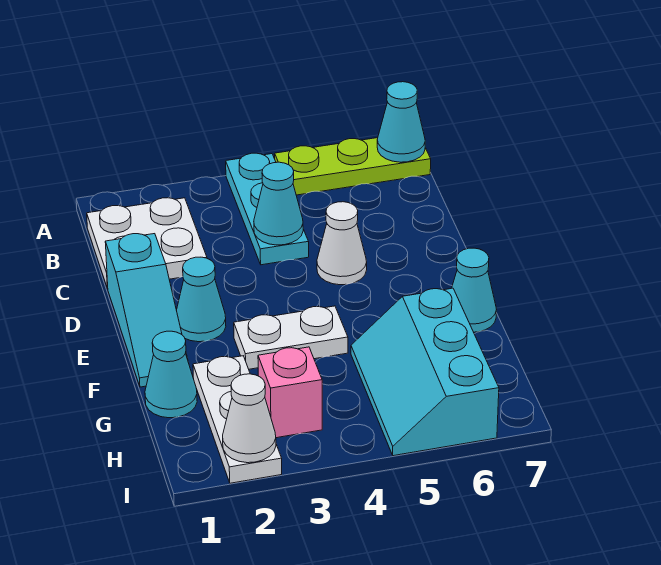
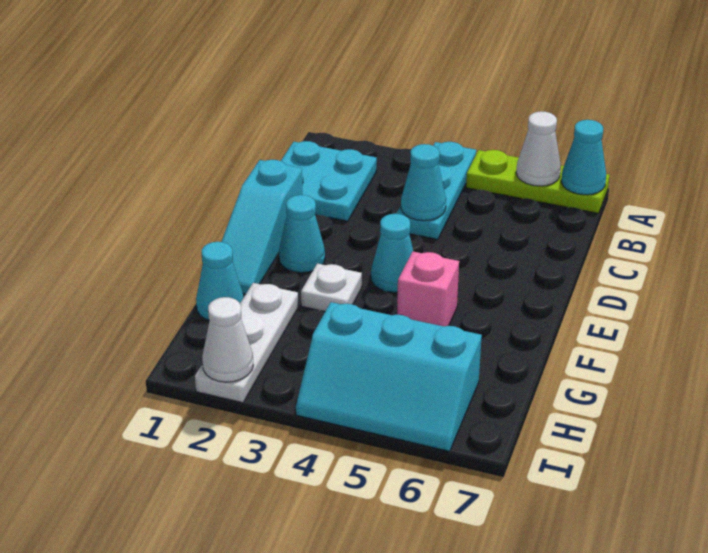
white 2x2 plate [87,198,207,289] -> cyan 2x2 plate [281,141,377,221]
white 1x1 cone [317,202,367,285] -> white 1x1 cone moved to [516,111,561,186]
white 1x2 plate [234,306,348,369] -> white 1x1 plate [301,263,362,312]
cyan 1x1 cone [452,248,497,332] -> cyan 1x1 cone moved to [371,214,413,292]
cyan 2x3 slope [351,288,499,456] -> cyan 2x3 slope turned to [296,302,482,451]
pink 1x1 brick [258,347,322,438] -> pink 1x1 brick moved to [397,252,459,326]

